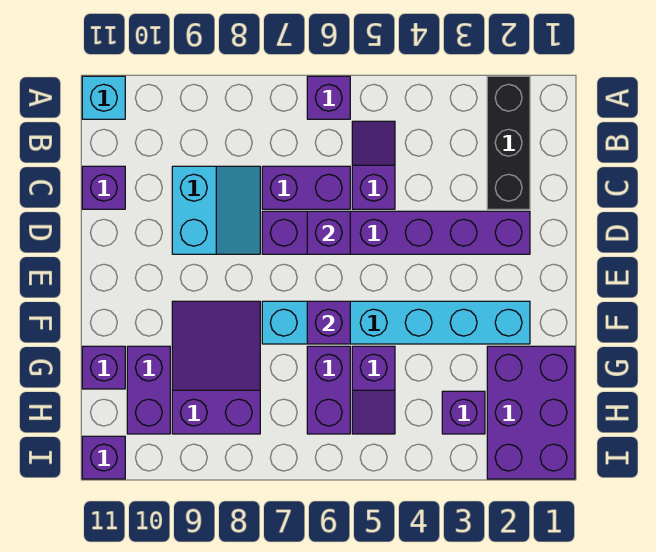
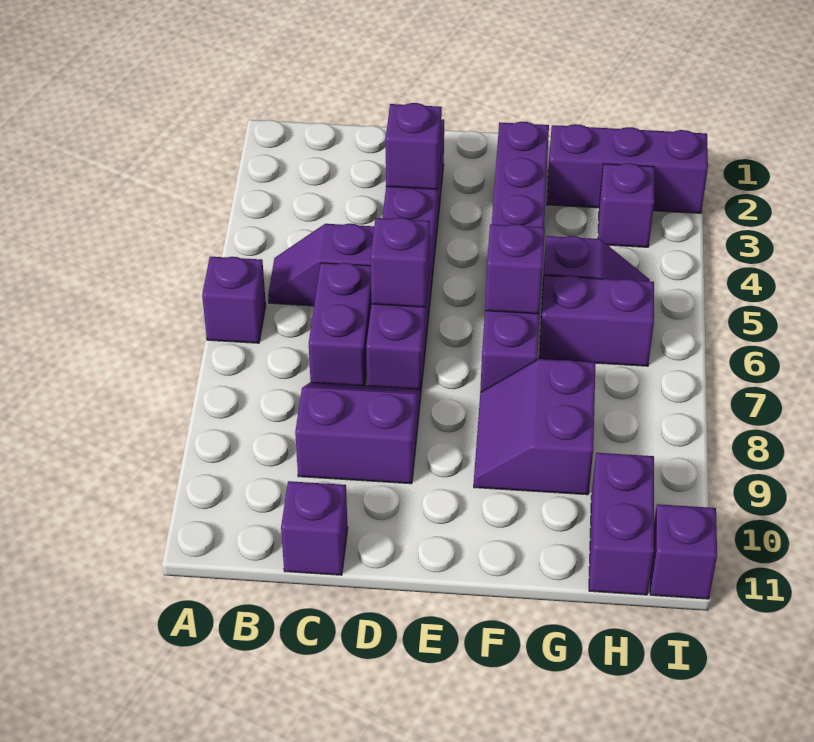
black 1x3 brick [487,76,530,209] -> none
cyan 1x1 brick [82,76,125,119] -> none
cyan 2x2 slope [172,166,260,254] -> purple 2x2 slope [295,382,421,484]
cyan 1x6 brick [262,301,530,344] -> purple 1x6 brick [480,122,549,392]
purple 2x3 slope [172,301,260,434] -> purple 2x2 slope [474,359,596,495]
purple 2x3 brick [487,346,575,479] -> purple 1x3 brick [547,124,708,213]
purple 1x2 brick [127,346,170,434] -> purple 1x2 brick turned to [589,453,654,595]
purple 1x1 brick [82,346,125,389] -> purple 1x1 brick moved to [386,103,442,189]

